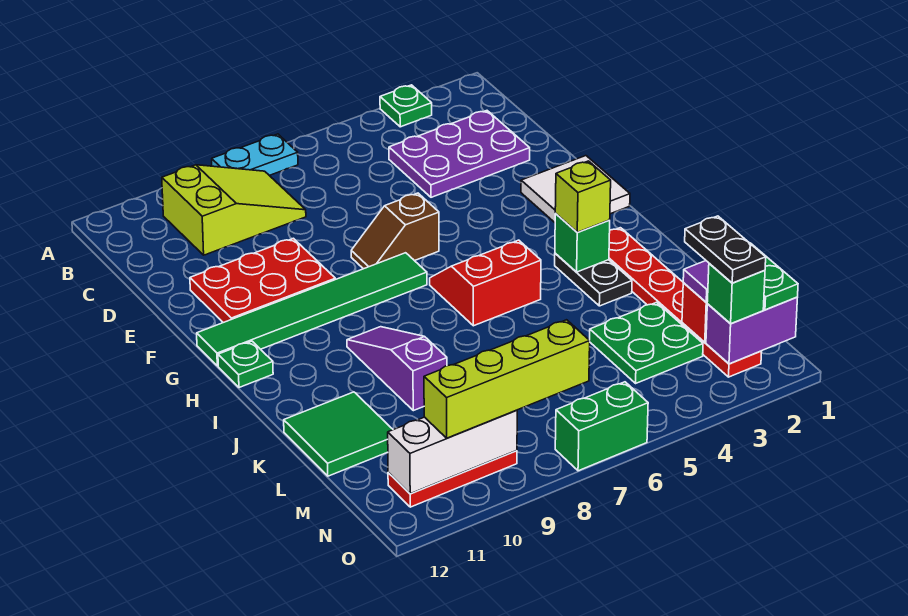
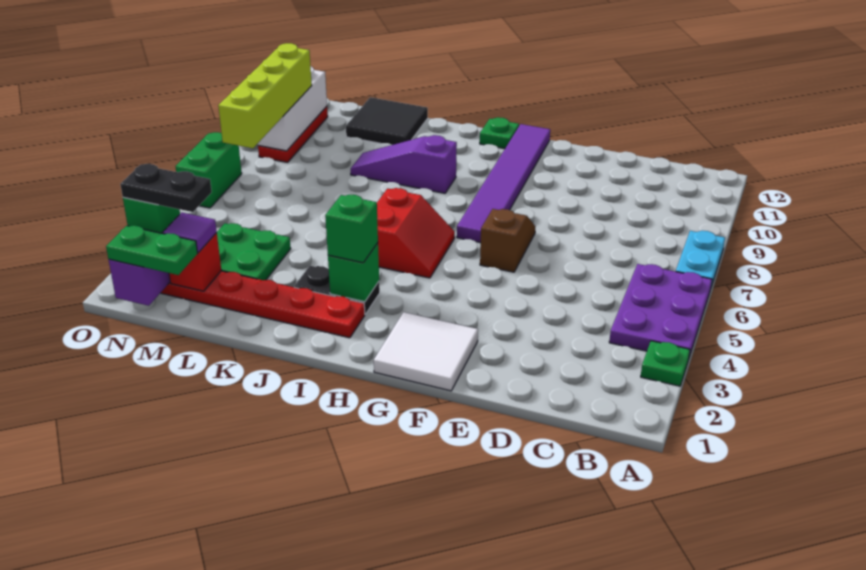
lime 2x3 slope [162,165,306,255] -> none
purple 2x3 plate [389,111,530,197] -> purple 2x3 plate moved to [609,264,712,357]
red 2x3 plate [190,238,335,323] -> none
green 1x6 tile [197,253,427,366] -> purple 1x6 tile [457,124,550,243]
lime 1x1 brick [555,161,611,232] -> green 1x1 brick [325,195,378,263]
purple 1x3 slope [347,327,447,411] -> purple 1x3 slope turned to [351,135,457,193]
green 2x2 tile [284,392,393,476] -> black 2x2 tile [346,97,428,145]

